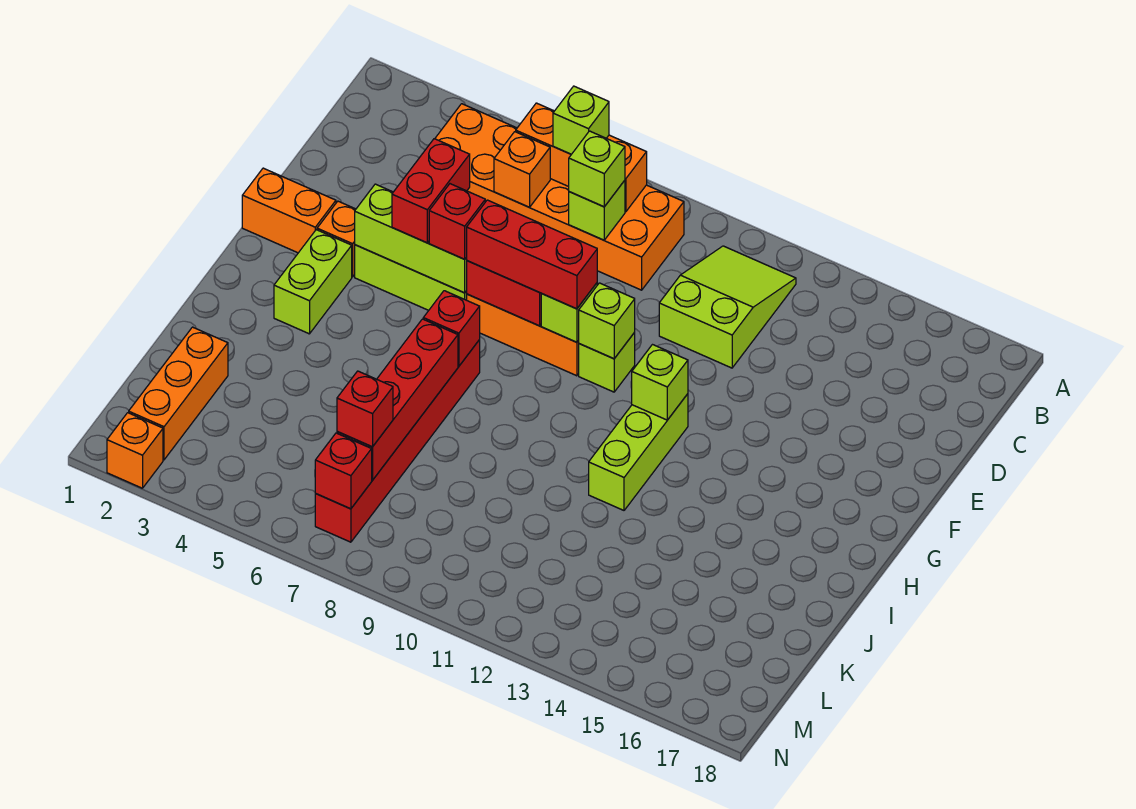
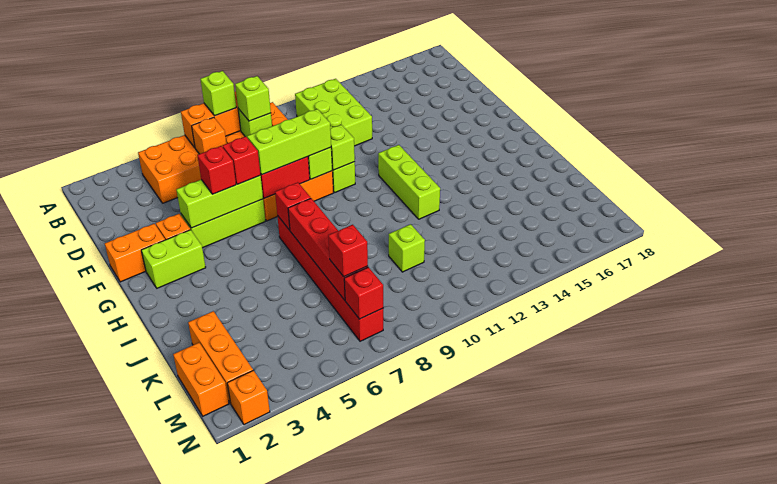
lime 2x3 slope [659,246,796,368] -> lime 2x3 brick [295,79,372,146]
red 1x2 brick [392,139,470,243] -> red 1x1 brick [197,146,236,194]
red 1x3 brick [466,200,597,309] -> lime 1x3 brick [247,109,331,175]
lime 1x2 brick [274,230,352,334] -> lime 1x2 brick turned to [141,230,206,288]
lime 1x1 brick [632,345,688,420] -> lime 1x1 brick moved to [389,224,425,272]
none -> orange 1x2 brick [173,343,229,416]

